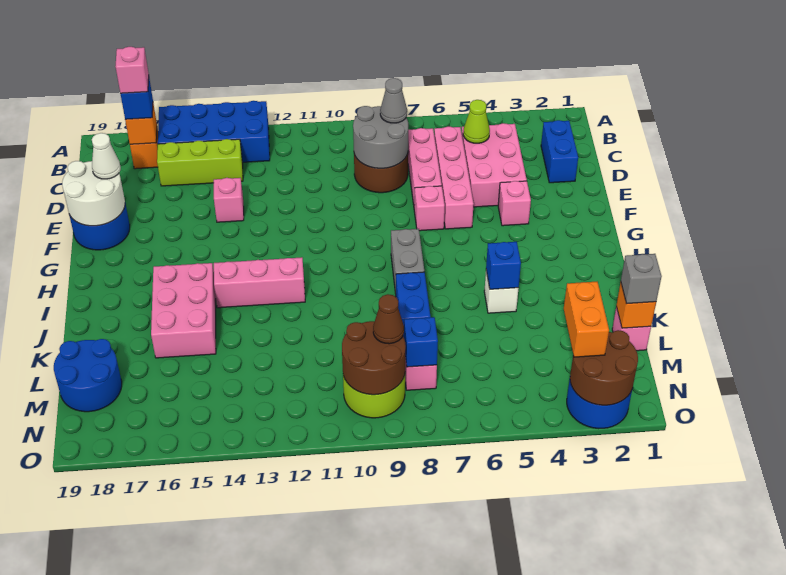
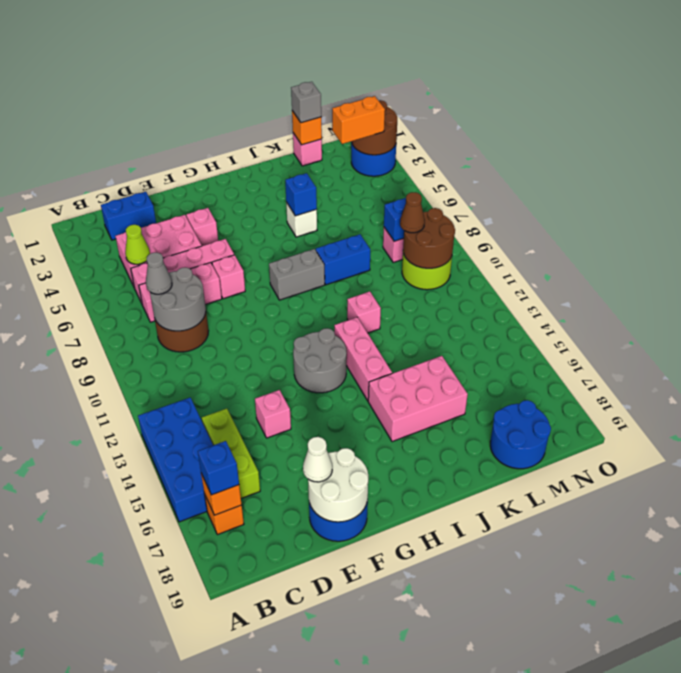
pink 1x1 brick [115,47,149,93] -> pink 1x1 brick moved to [347,291,381,333]
none -> grey 2x2 round brick [293,328,347,393]

